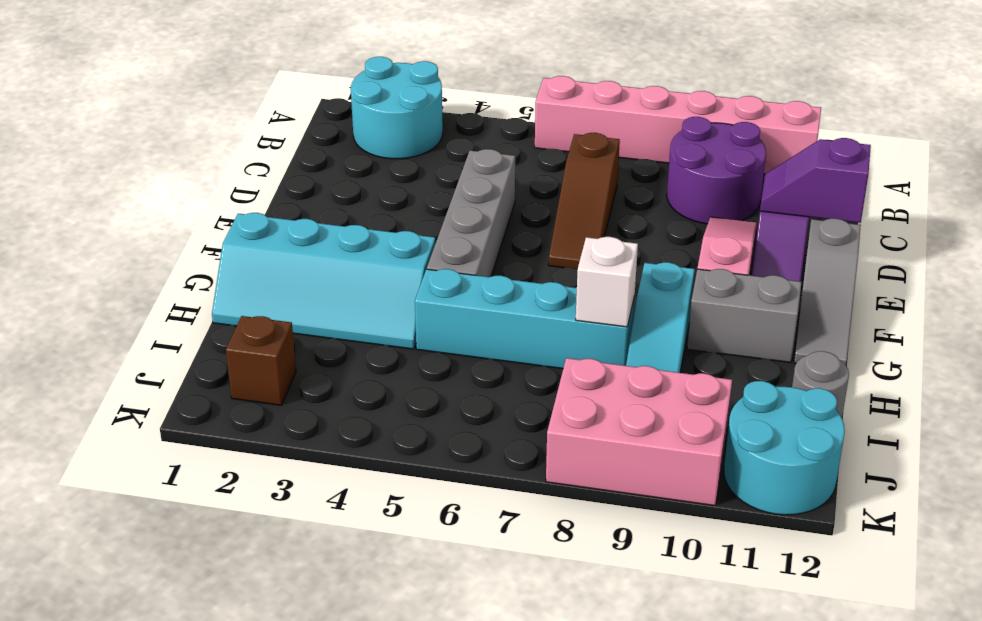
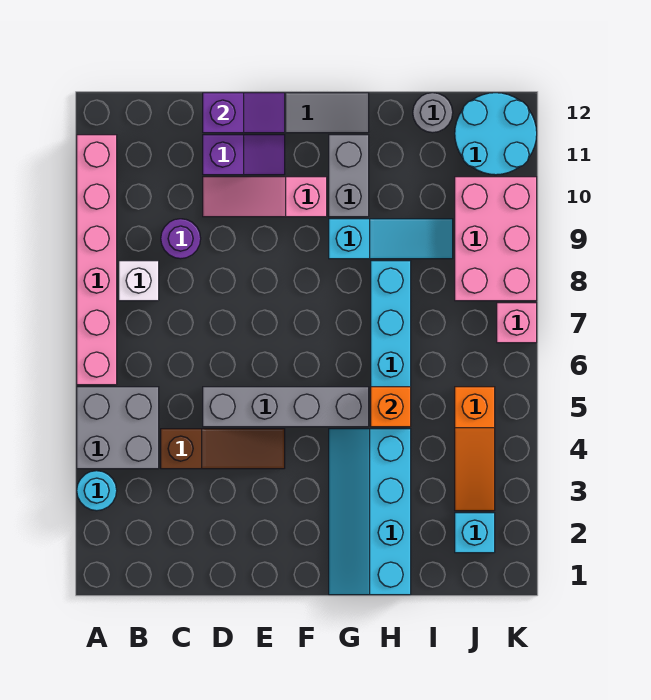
cyan 2x2 round brick [351,57,443,159] -> cyan 1x1 round brick [77,471,117,511]
none -> grey 2x2 brick [77,387,159,469]
purple 2x2 round brick [667,117,766,224] -> purple 1x1 round brick [161,219,201,259]
brown 1x3 slope [548,133,620,269] -> brown 1x3 slope moved to [161,429,285,469]
purple 1x2 slope [760,138,871,223] -> purple 1x2 slope turned to [203,93,285,133]
cyan 2x4 slope [212,213,435,349] -> cyan 2x4 slope turned to [329,429,411,595]
none -> orange 1x1 brick [371,387,411,427]
white 1x1 brick [576,237,638,327] -> white 1x1 brick moved to [119,261,159,301]
brown 1x1 brick [226,316,296,405] -> cyan 1x1 brick [455,513,495,553]
none -> orange 1x3 slope [455,387,495,511]
none -> pink 1x1 brick [497,303,537,343]

